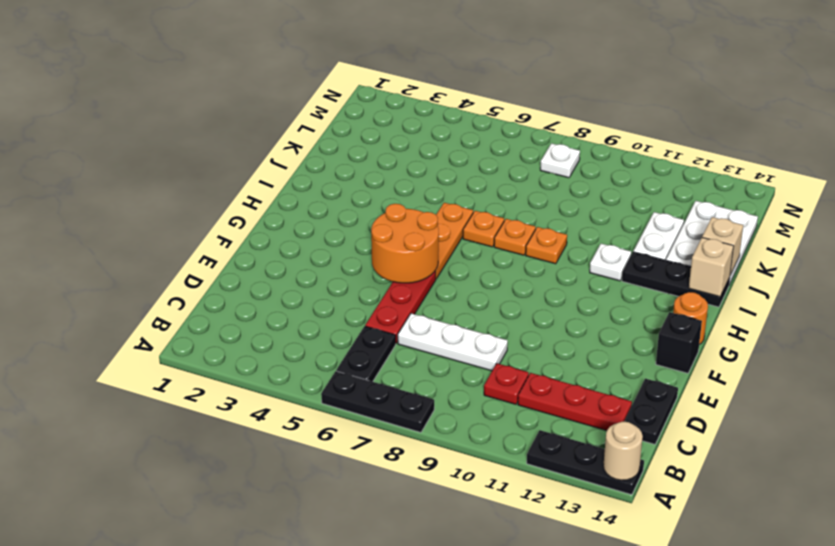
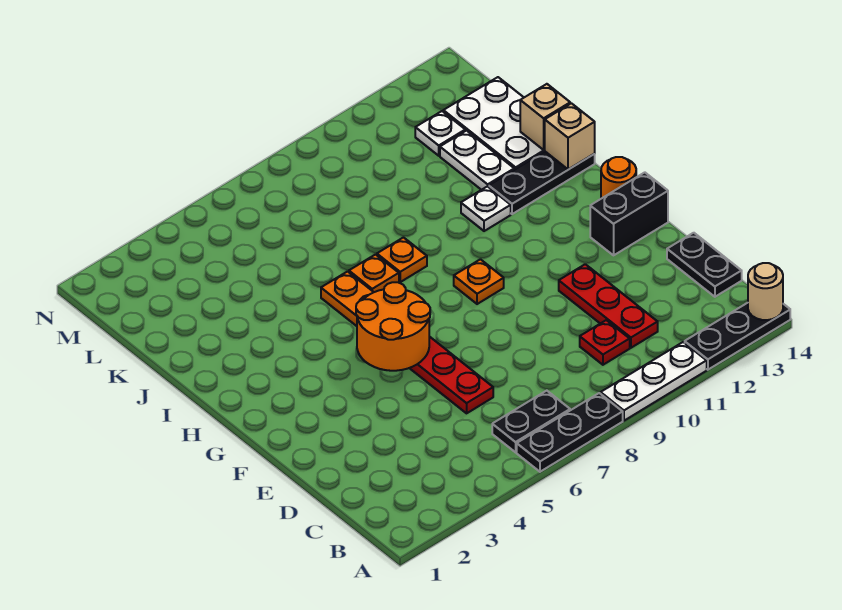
black 1x2 plate [336,326,396,382] -> black 1x2 plate turned to [492,391,570,452]
red 1x3 plate [518,373,632,431] -> red 1x3 plate turned to [559,264,658,348]
white 1x3 plate [398,313,508,371] -> white 1x3 plate moved to [601,342,707,421]
black 1x1 brick [656,312,702,373] -> black 1x2 brick [590,172,668,255]
orange 1x1 plate [526,227,567,264] -> orange 1x1 plate moved to [454,259,504,304]
white 1x1 plate [540,143,580,178] -> white 1x1 plate moved to [415,111,465,156]

